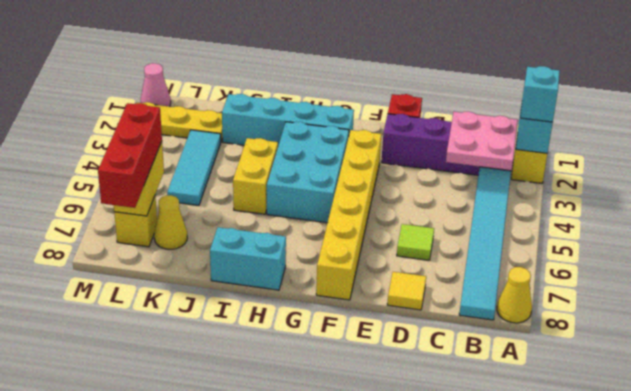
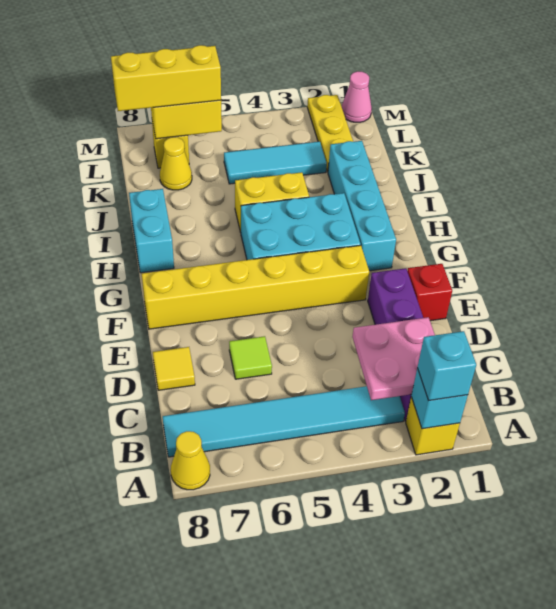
red 1x3 brick [98,103,162,208] -> yellow 1x3 brick [111,45,221,111]

